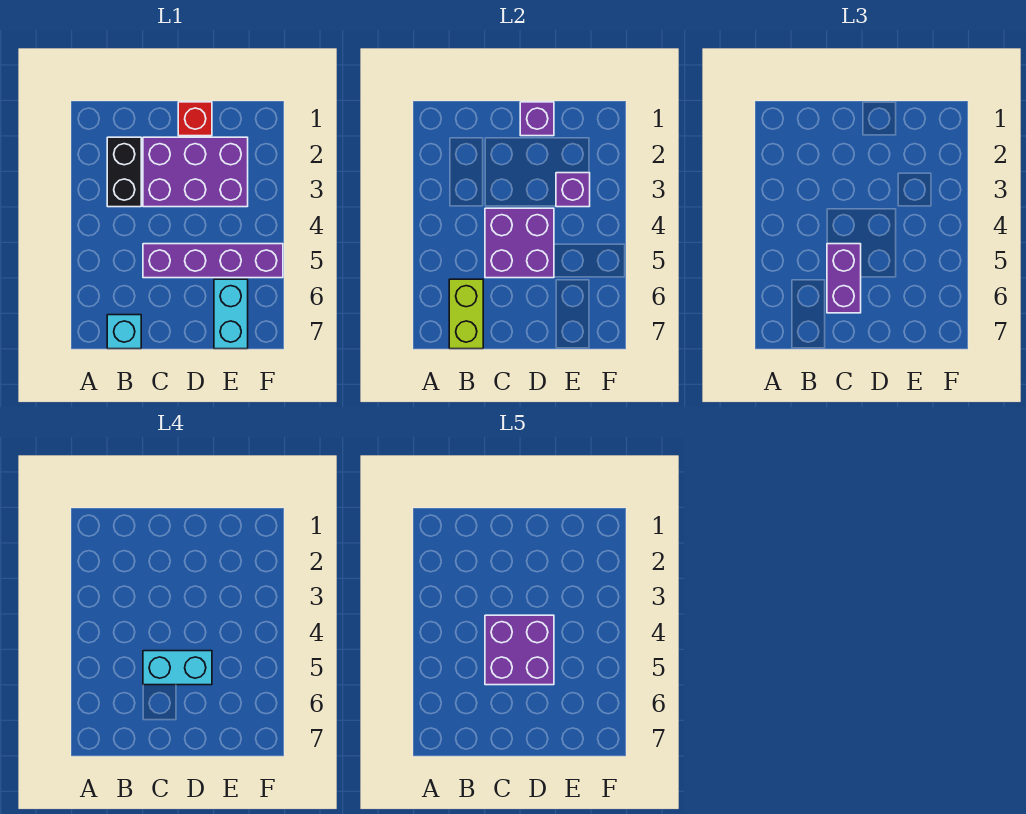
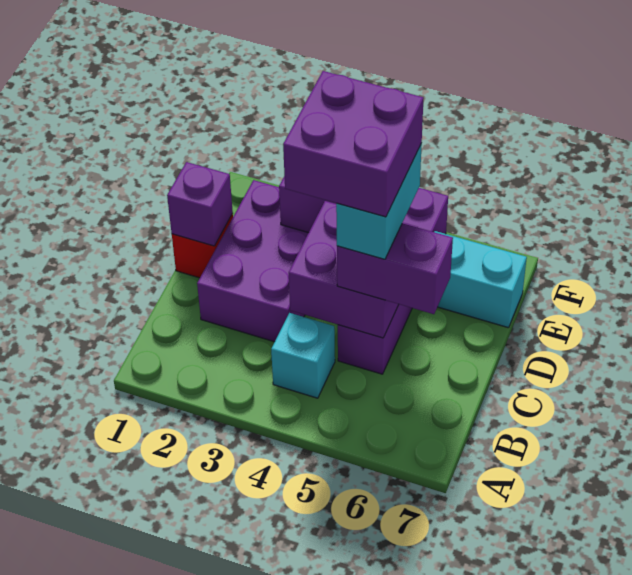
black 1x2 brick [107,137,141,207] -> none
lime 1x2 brick [449,279,483,349] -> none
cyan 1x1 brick [107,315,141,349] -> cyan 1x1 brick moved to [271,313,335,398]

